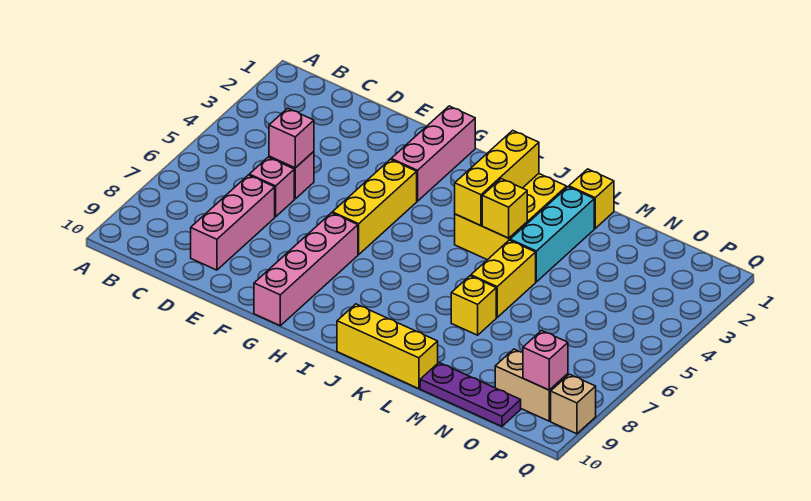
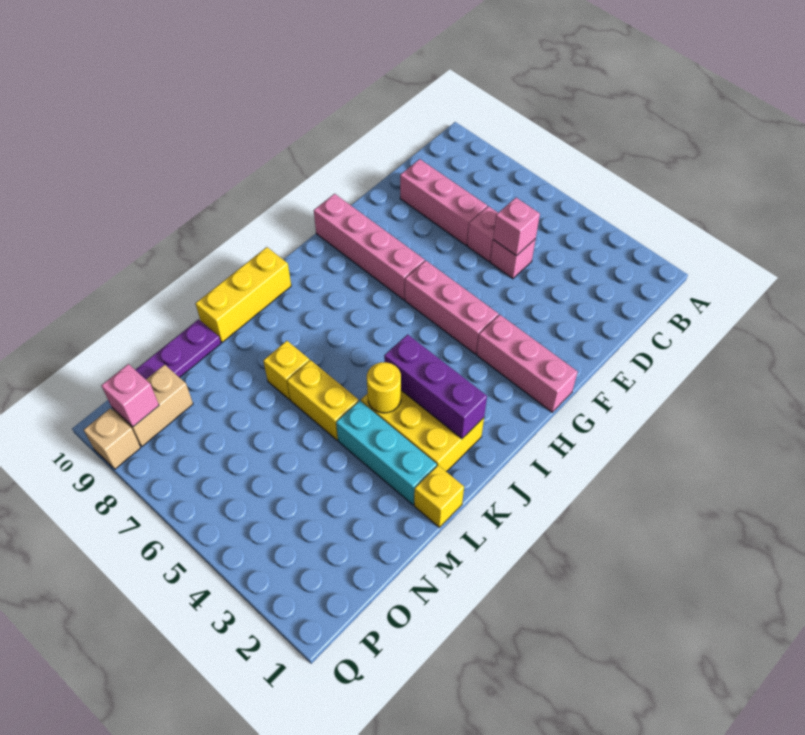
yellow 1x3 brick [332,159,417,254] -> pink 1x3 brick [405,261,498,354]
yellow 1x3 brick [455,130,539,226] -> purple 1x3 brick [384,334,487,439]
yellow 1x1 brick [482,179,527,238] -> yellow 1x1 round brick [367,362,401,413]

